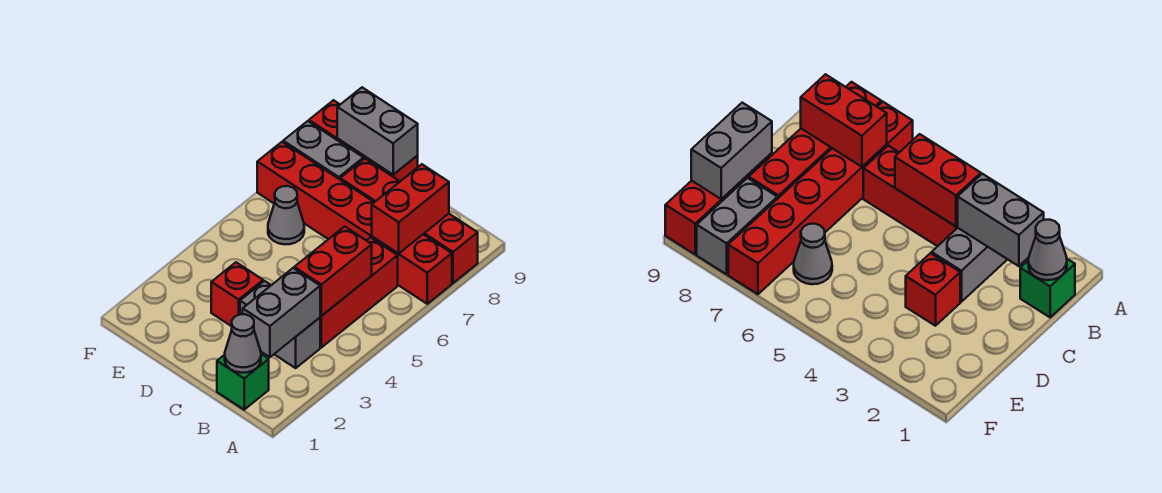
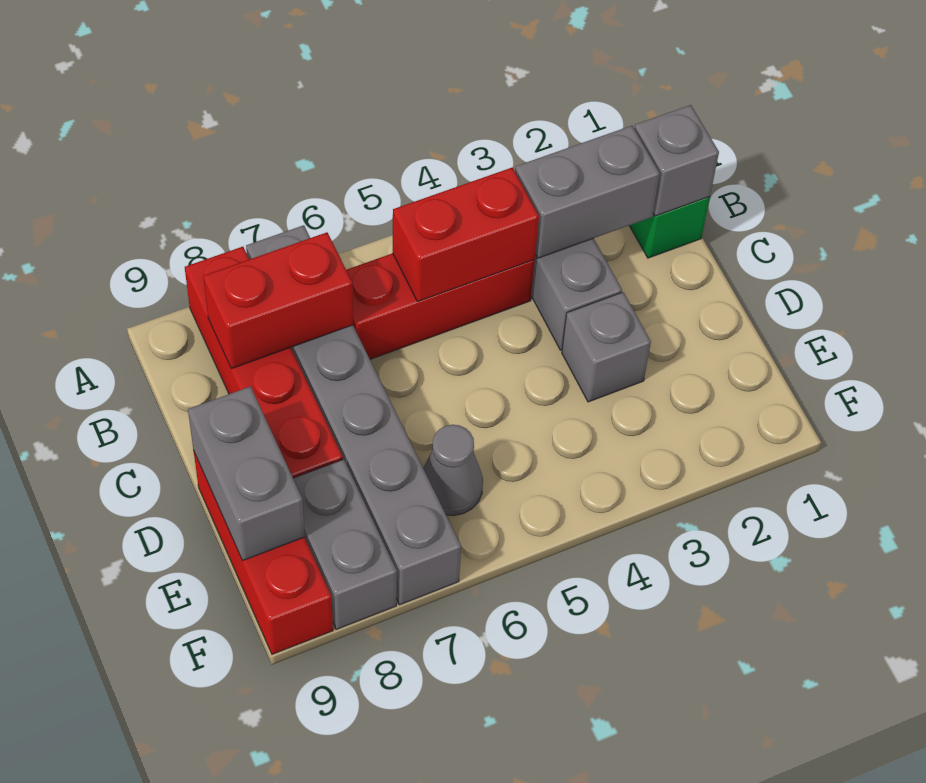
red 1x6 brick [257,142,452,304] -> grey 1x6 brick [246,225,461,605]
grey 1x1 cone [225,314,261,373] -> grey 1x1 brick [634,105,719,216]
red 1x1 brick [211,262,263,326] -> grey 1x1 brick [562,292,651,402]

